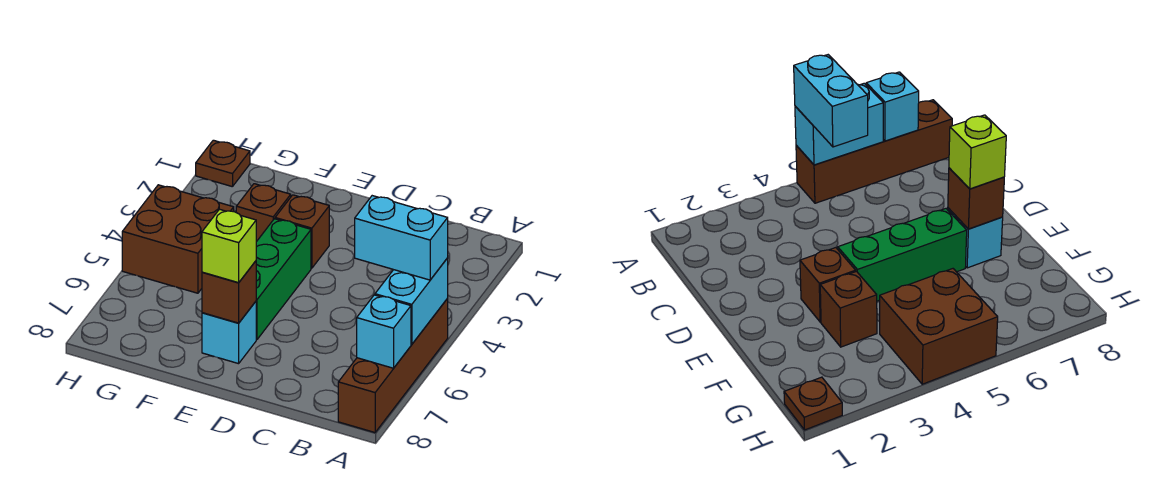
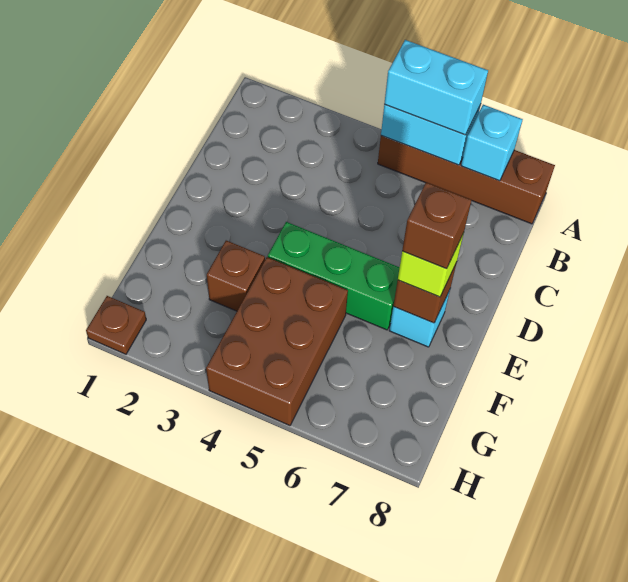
cyan 1x2 brick [355,196,448,280] -> cyan 1x2 brick turned to [384,40,488,135]
brown 1x1 brick [275,195,329,268] -> brown 1x1 brick moved to [402,182,472,269]
brown 2x2 brick [122,185,234,293] -> brown 2x3 brick [206,257,348,425]

